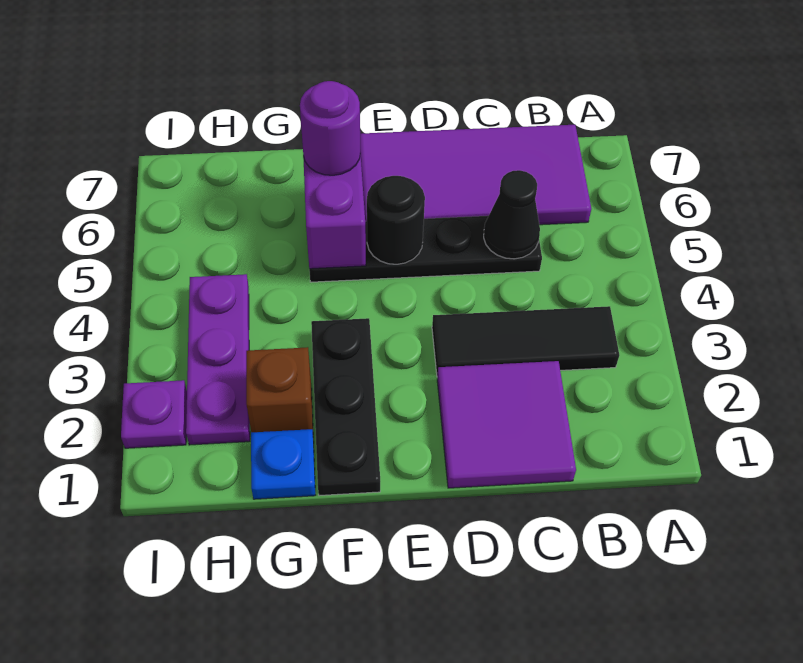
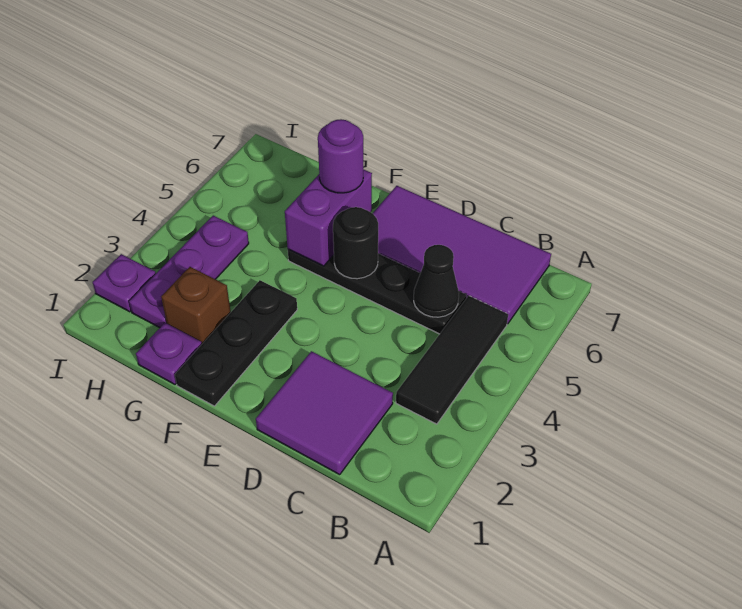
black 1x3 tile [432,306,619,376] -> black 1x3 tile turned to [396,296,508,424]
blue 1x1 plate [251,429,315,499] -> purple 1x1 plate [136,323,202,384]

